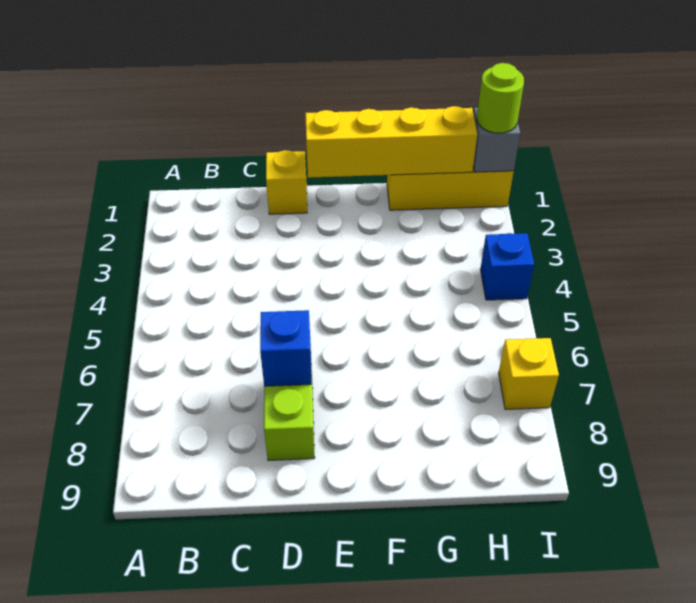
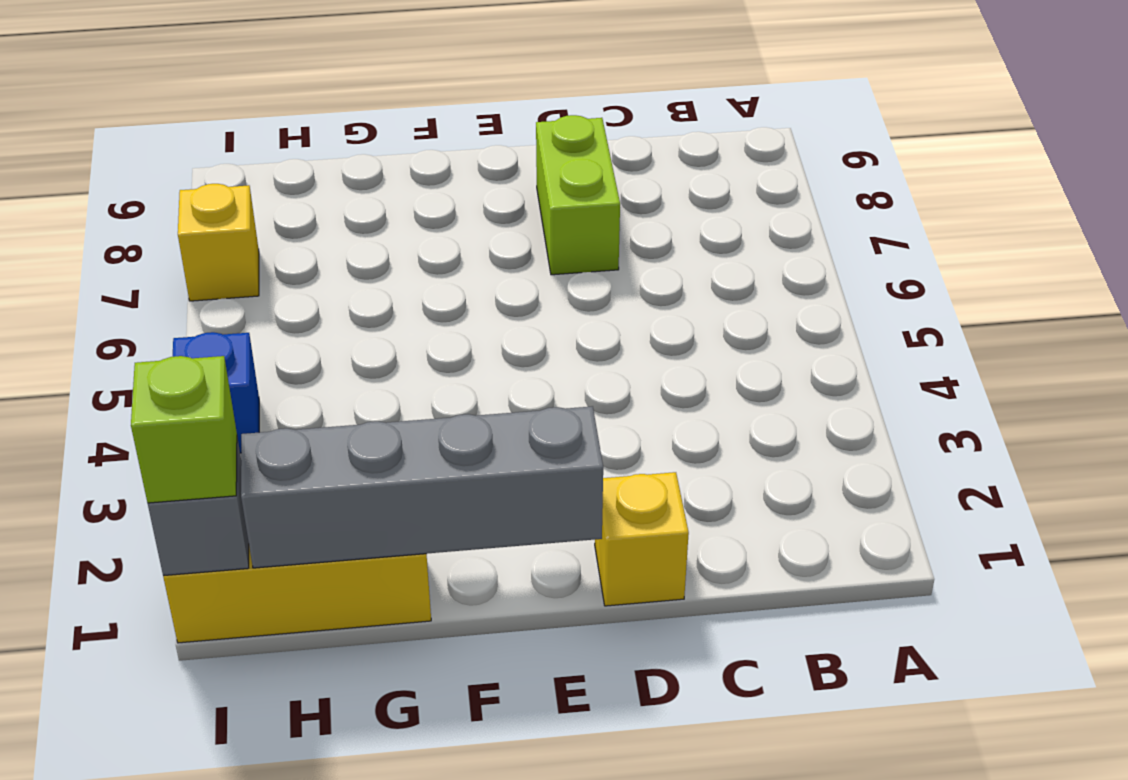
blue 1x1 brick [260,310,312,386] -> none
yellow 1x4 brick [305,106,477,178] -> grey 1x4 brick [241,406,603,568]
lime 1x1 round brick [477,63,524,133] -> lime 1x1 brick [131,356,237,503]

